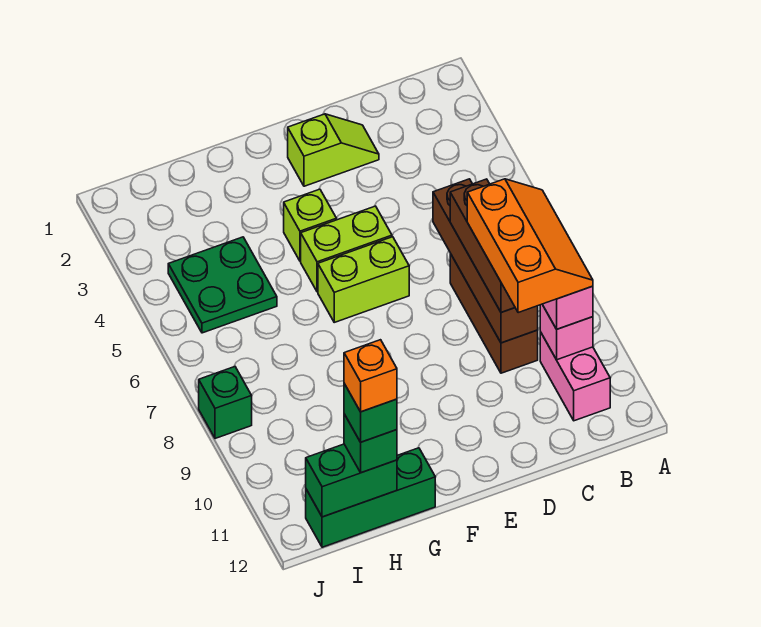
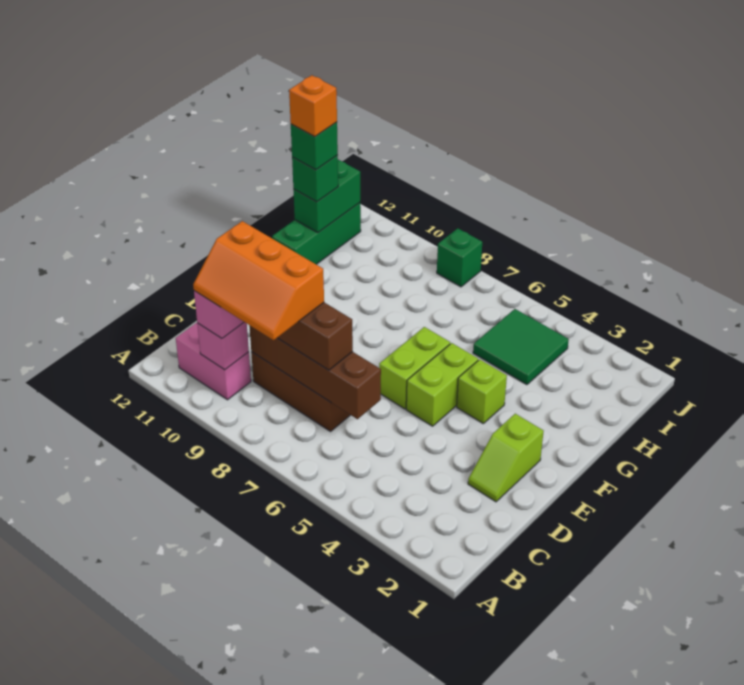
green 2x2 plate [168,237,277,333] -> green 2x2 tile [473,309,569,385]

